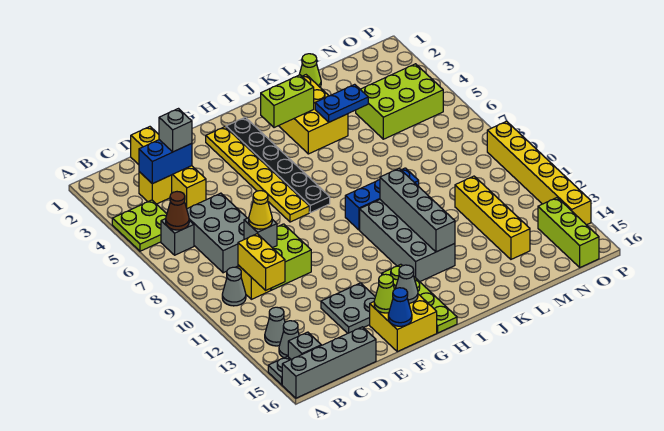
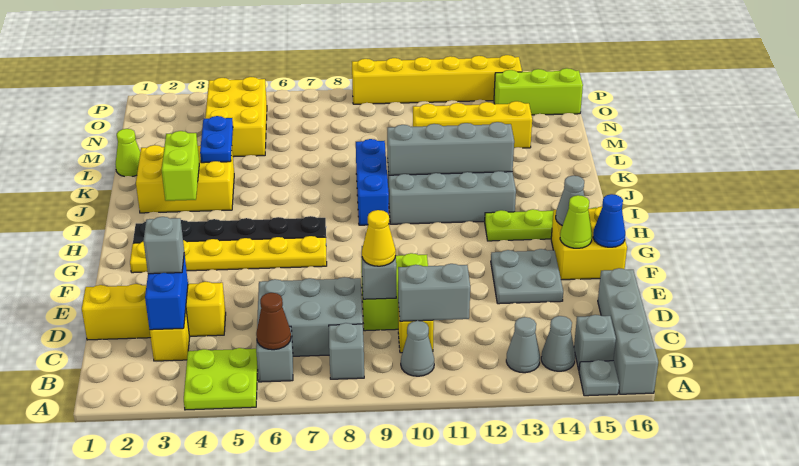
none -> grey 1x1 brick [329,323,364,379]
yellow 1x2 brick [238,234,285,290] -> grey 1x2 brick [398,264,470,321]
lime 2x3 brick [356,64,443,139] -> yellow 2x3 brick [205,77,267,157]

